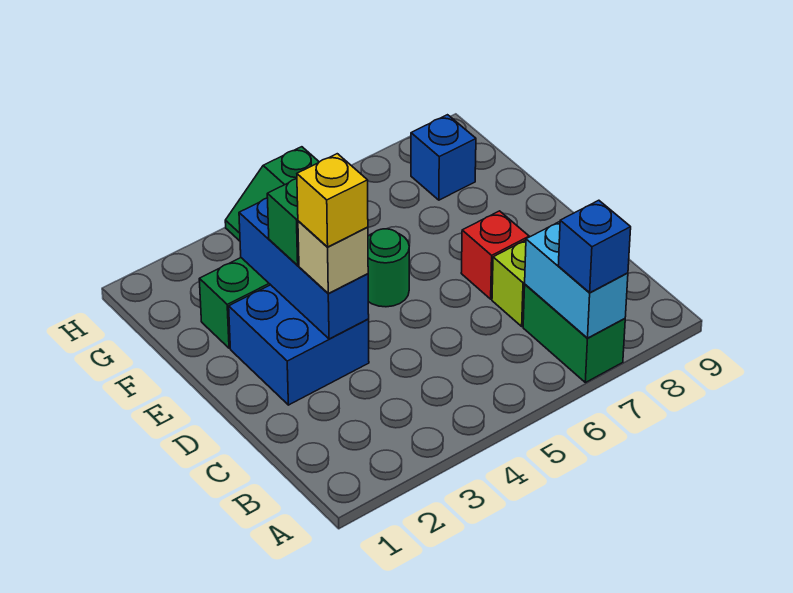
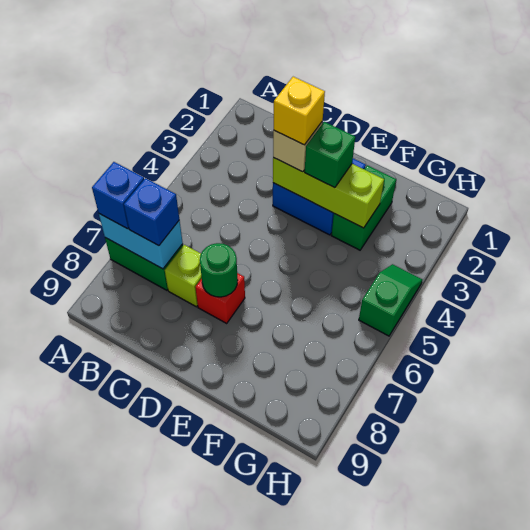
blue 1x3 brick [239,198,369,339] -> lime 1x3 brick [273,158,384,228]
green 1x1 round brick [368,229,409,307] -> green 1x1 round brick moved to [200,243,238,297]
blue 1x1 brick [411,115,476,200] -> blue 1x1 brick moved to [124,178,179,246]

